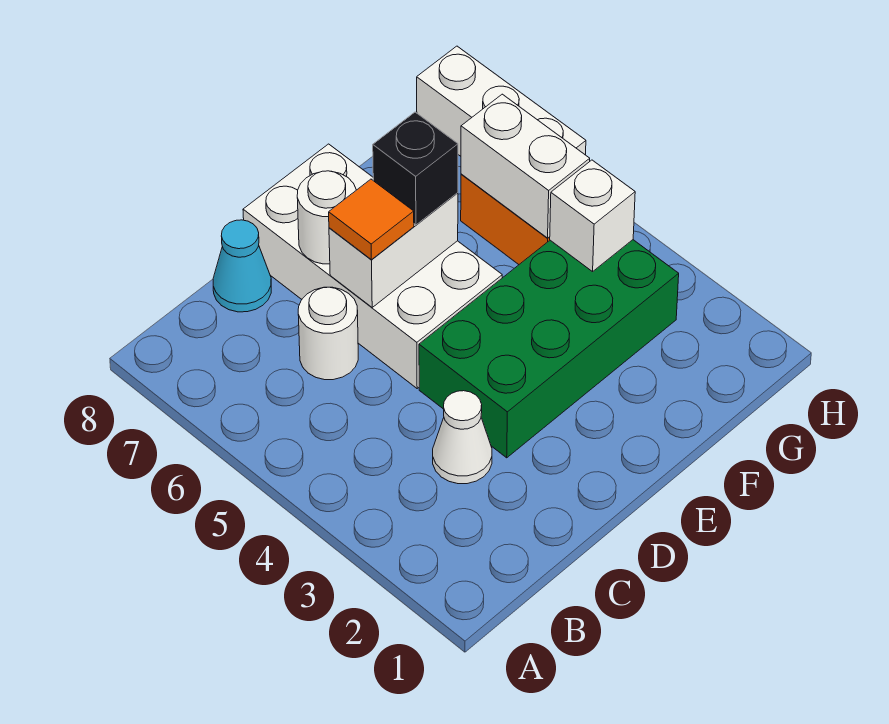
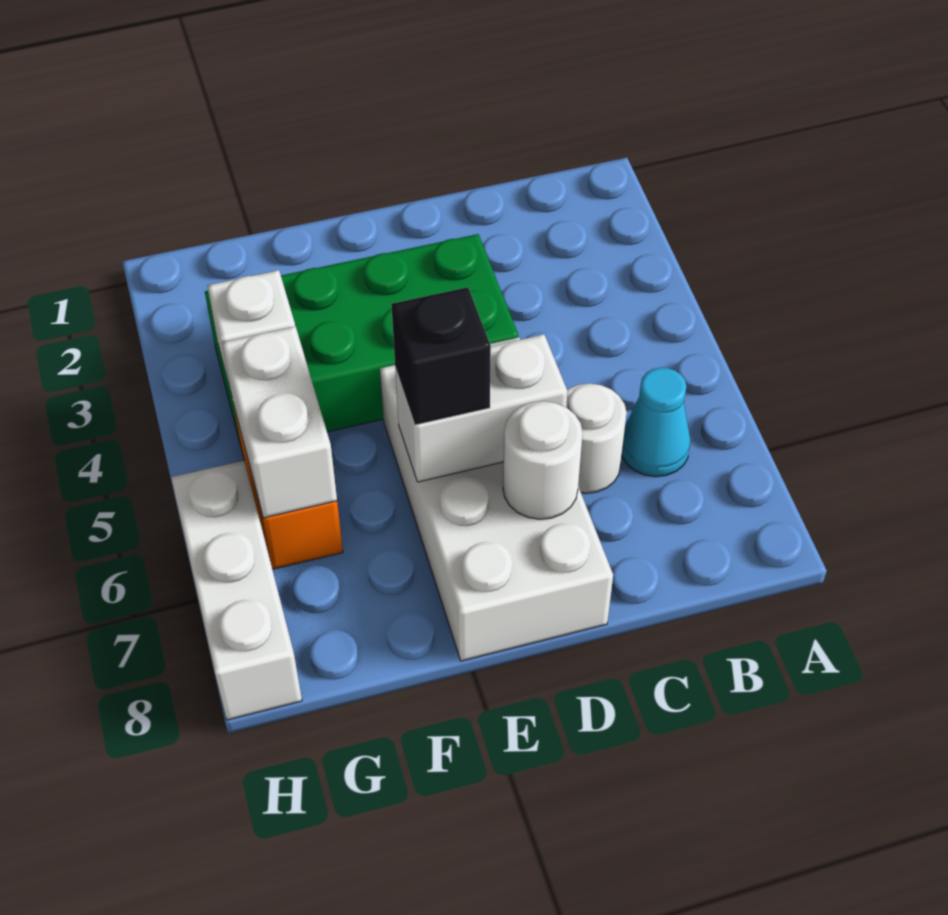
white 1x1 cone [433,391,492,484] -> none
cyan 1x1 cone [213,220,271,312] -> cyan 1x1 cone moved to [622,368,691,477]
orange 1x1 tile [329,179,414,260] -> none

